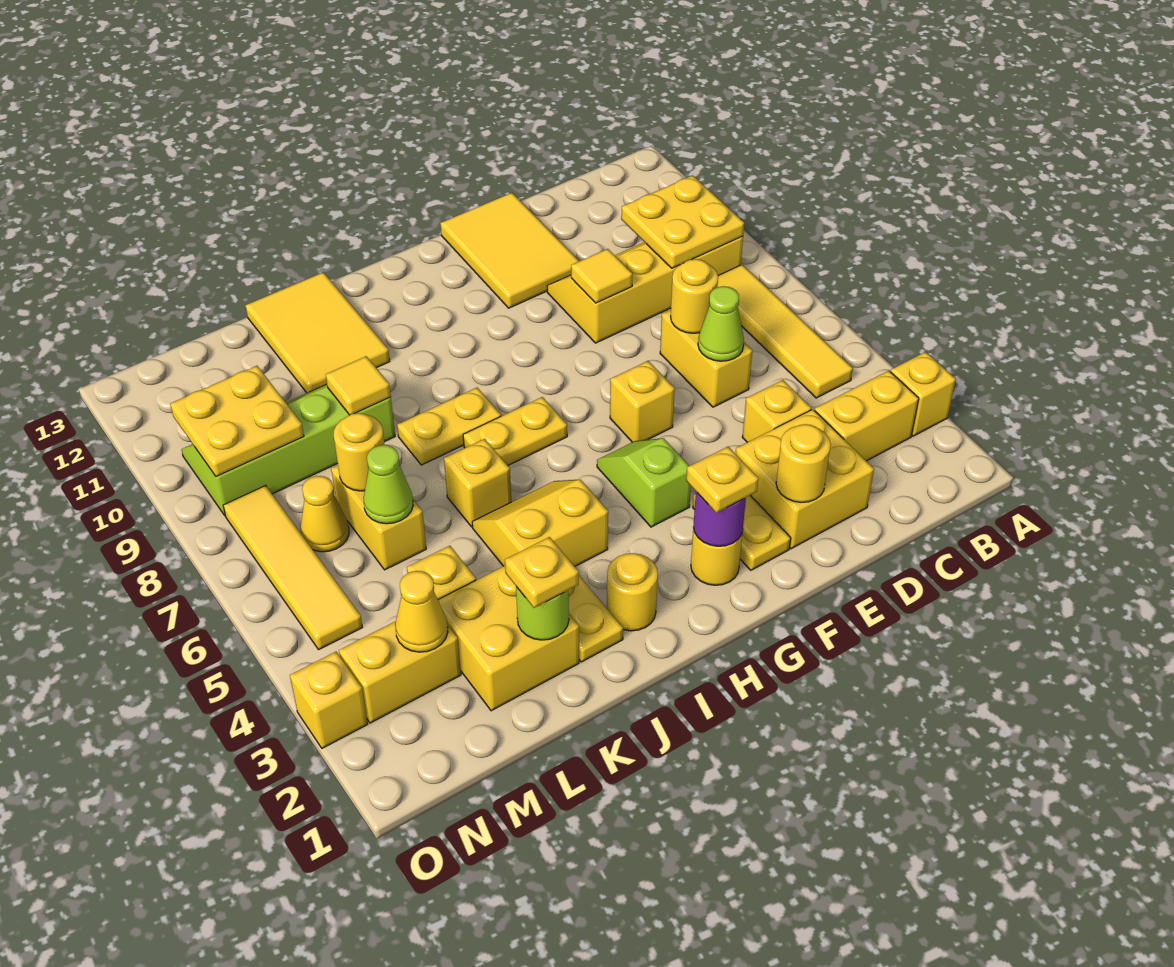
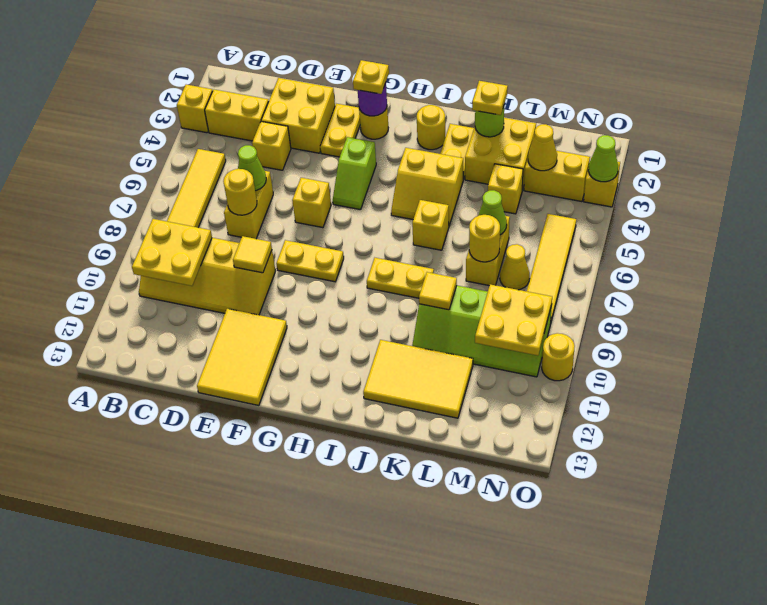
yellow 1x1 round brick [776,424,831,503] -> yellow 1x1 round brick moved to [542,333,575,381]
yellow 1x2 plate [463,397,567,465] -> yellow 1x2 plate moved to [276,240,344,282]
yellow 2x3 tile [245,272,390,393] -> yellow 2x3 tile turned to [363,340,473,418]
none -> lime 1x1 cone [588,135,618,182]

